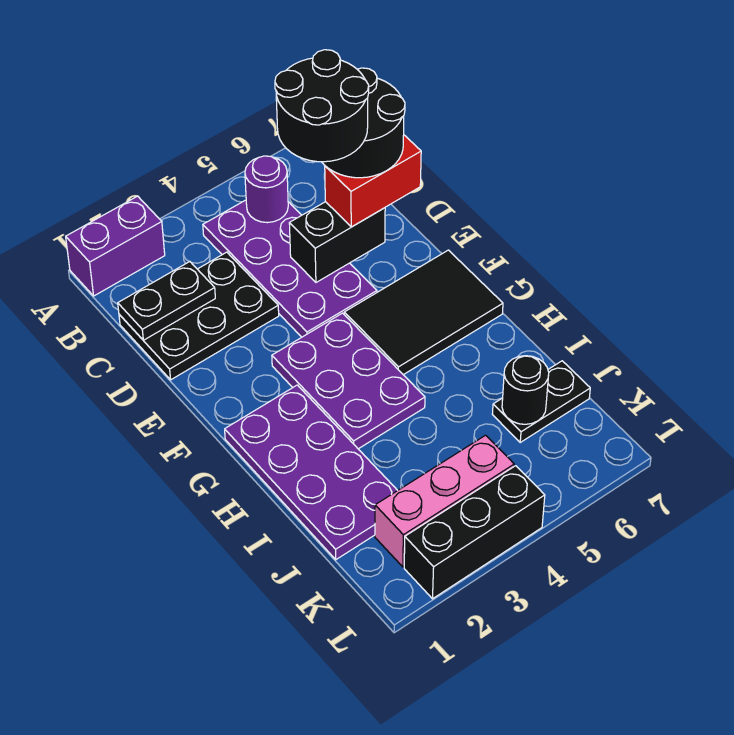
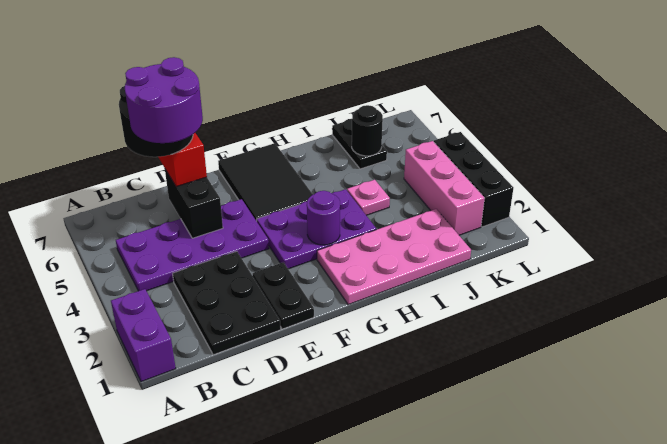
purple 1x1 round brick [245,156,288,223] -> purple 1x1 round brick moved to [307,191,340,245]
black 1x2 plate [118,262,215,340] -> black 1x2 plate moved to [253,262,314,329]
black 2x2 round brick [275,50,369,162] -> purple 2x2 round brick [125,57,203,143]
purple 2x4 plate [225,385,398,560] -> pink 2x4 plate [317,209,471,305]
none -> pink 1x1 plate [347,180,390,215]

